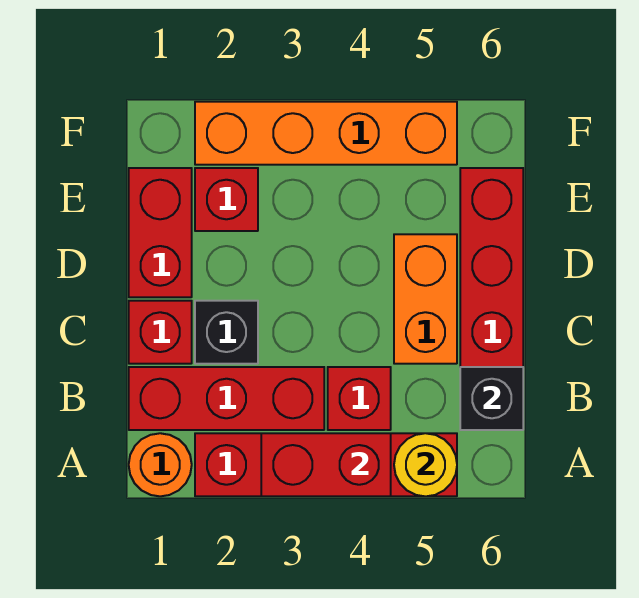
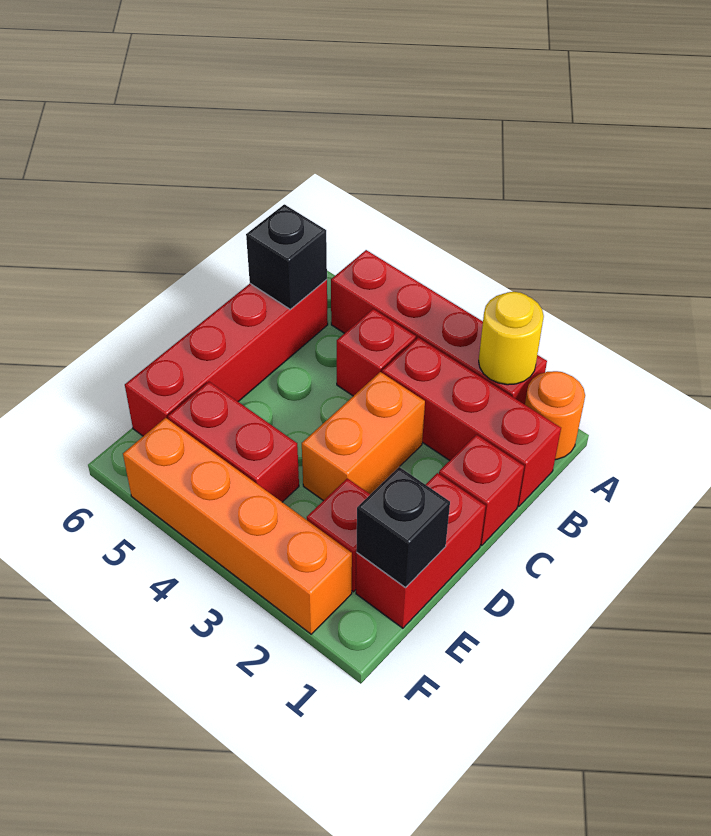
red 1x2 brick [261,433,391,496] -> red 1x2 brick moved to [168,382,299,502]
yellow 1x1 round brick [394,433,457,496] -> yellow 1x1 round brick moved to [479,292,544,385]
black 1x1 brick [195,301,258,364] -> black 1x1 brick moved to [356,467,450,588]
orange 1x2 brick [394,234,457,364] -> orange 1x2 brick moved to [302,372,425,501]

